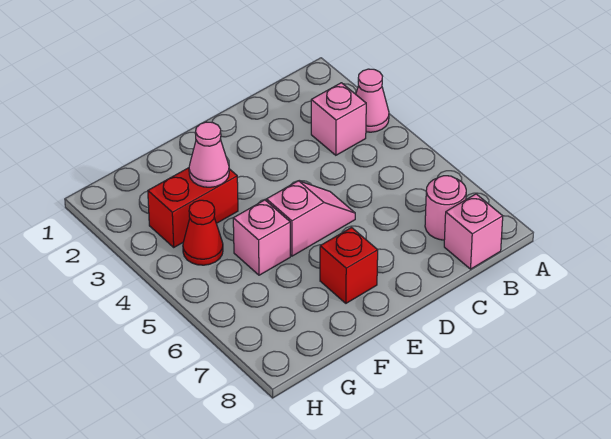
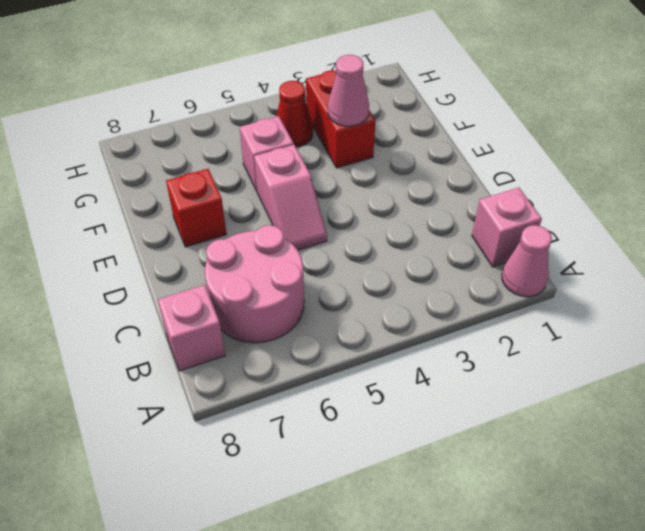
pink 1x1 cone [356,69,389,132] -> pink 1x1 cone moved to [502,225,552,297]
pink 1x1 brick [311,83,366,155] -> pink 1x1 brick moved to [472,188,542,267]
pink 1x1 round brick [425,176,466,240] -> pink 2x2 round brick [205,225,304,343]

